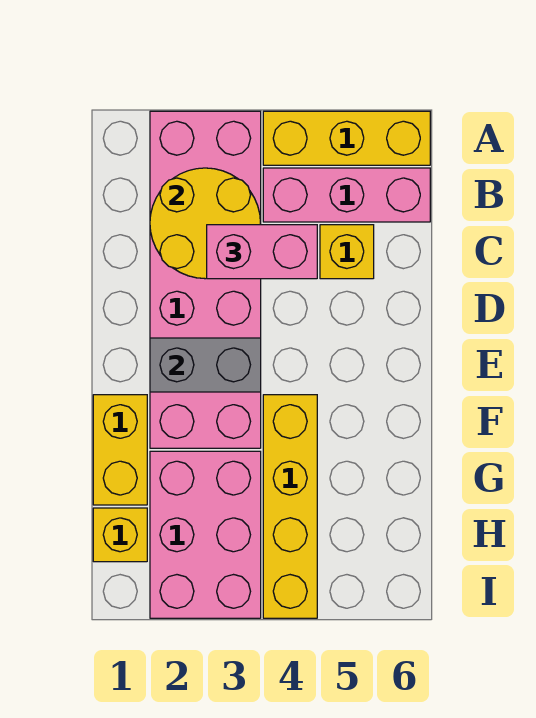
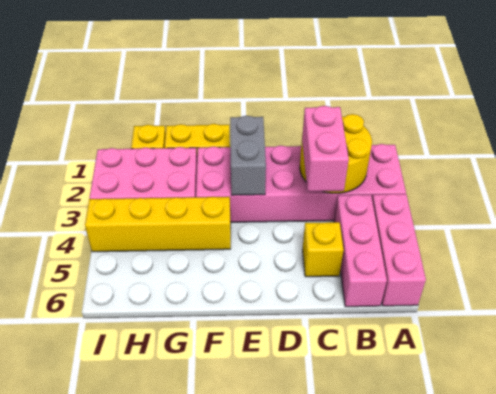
yellow 1x3 brick [263,111,430,165] -> pink 1x3 brick [372,194,426,306]

